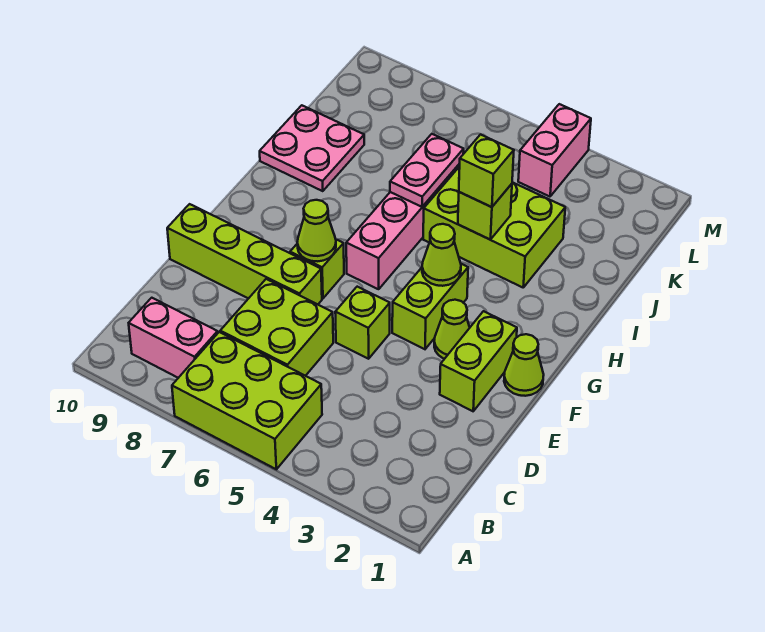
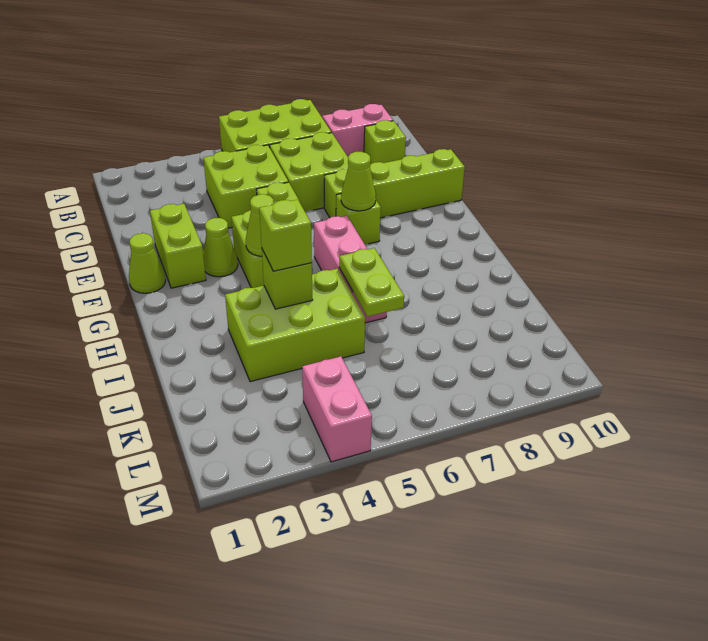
none -> lime 2x2 brick [203,145,288,228]
none -> lime 1x1 brick [364,120,406,164]
pink 1x2 plate [390,134,464,207] -> lime 1x2 plate [339,248,404,317]
pink 2x2 plate [260,105,364,191] -> none

